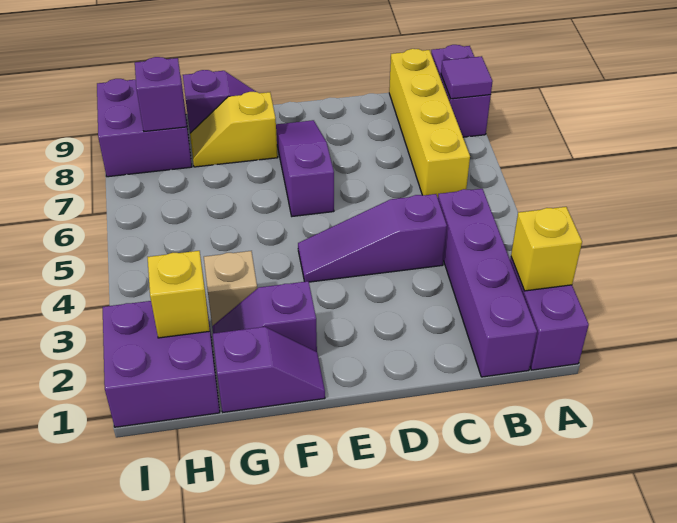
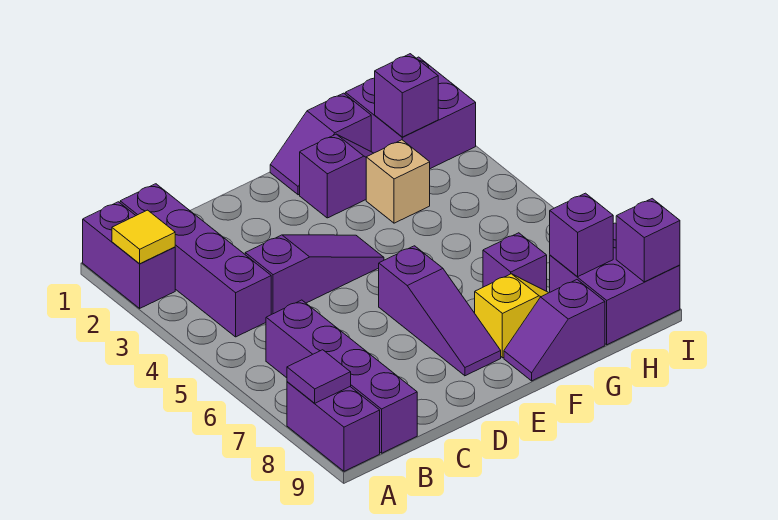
yellow 1x1 brick [511,207,582,291] -> yellow 1x1 tile [112,210,175,264]
yellow 1x4 brick [389,49,470,198] -> purple 1x4 brick [266,300,417,453]
none -> purple 1x1 brick [483,233,547,291]
yellow 1x1 brick [148,251,210,338] -> purple 1x1 brick [375,54,438,137]
none -> purple 1x1 brick [616,199,680,282]

